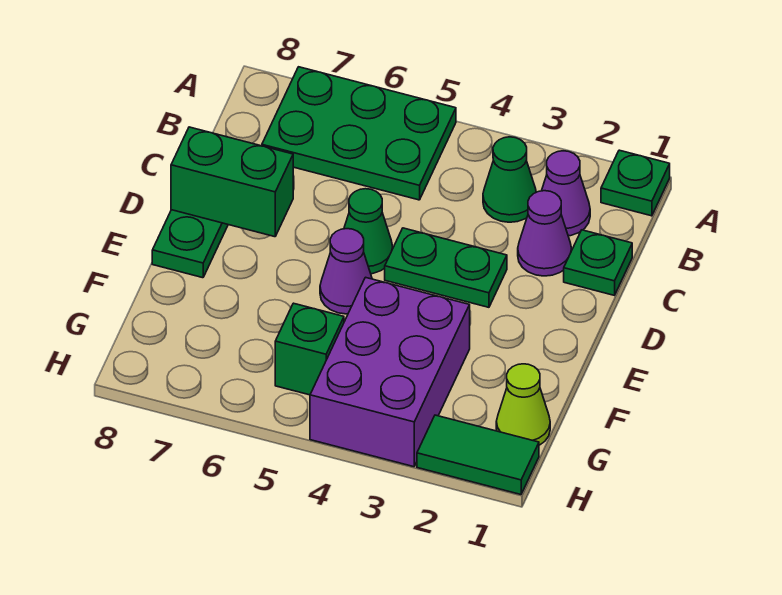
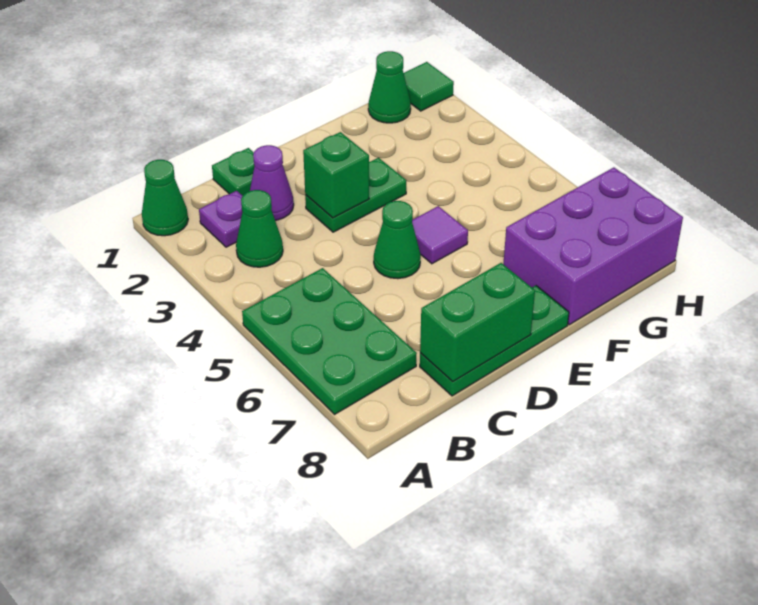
green 1x1 plate [601,150,670,216] -> green 1x1 cone [142,160,188,236]
purple 1x1 cone [542,151,590,236] -> purple 1x1 plate [199,191,242,247]
green 1x2 plate [385,228,507,307] -> green 1x2 plate turned to [305,158,406,232]
green 1x2 brick [171,127,293,237] -> green 1x2 brick turned to [420,263,535,382]
purple 1x1 cone [320,229,372,314] -> purple 1x1 tile [412,206,468,264]
purple 2x3 brick [310,277,470,467] -> purple 2x3 brick moved to [503,168,683,325]
lime 1x1 cone [496,364,550,445] -> green 1x1 cone [368,51,411,123]
green 1x1 brick [275,303,344,395] -> green 1x1 brick moved to [303,132,369,218]
green 1x2 tile [417,415,539,494] -> green 1x1 tile [404,62,454,111]

